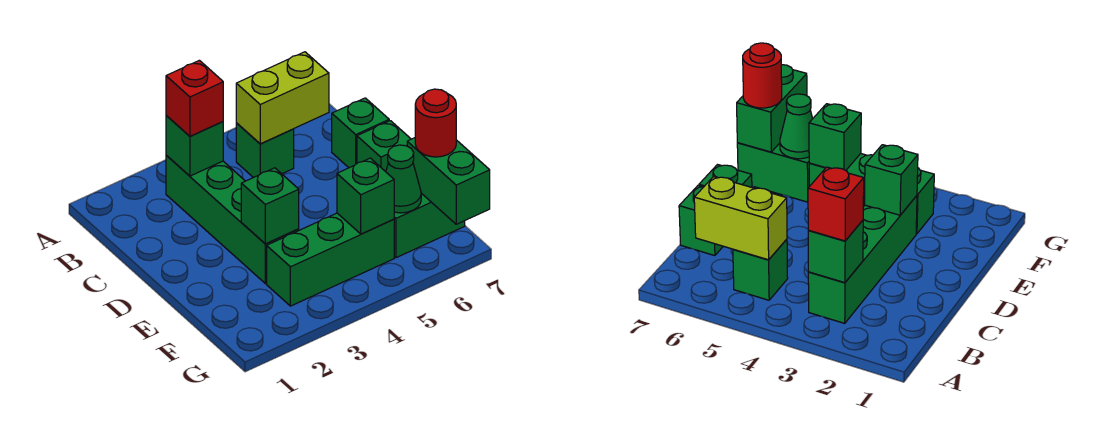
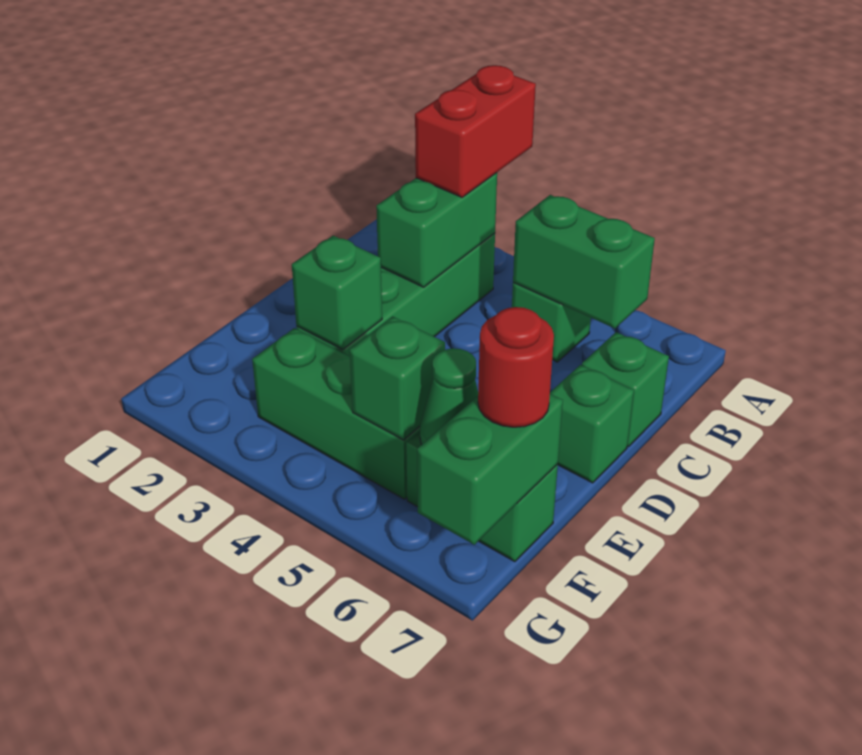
green 1x1 brick [166,115,223,176] -> green 1x2 brick [376,173,497,287]
red 1x1 brick [166,60,223,136] -> red 1x2 brick [415,65,536,197]
lime 1x2 brick [236,52,329,144] -> green 1x2 brick [513,195,655,328]

